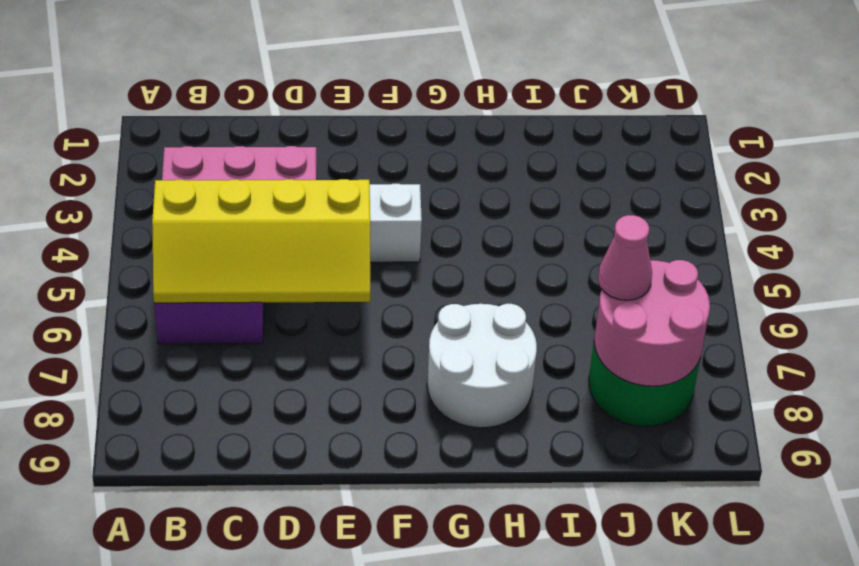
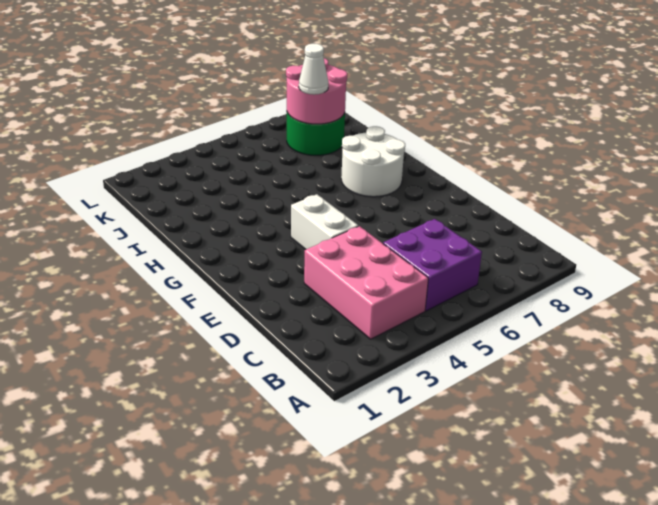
yellow 2x4 slope [152,179,370,303] -> none
pink 1x1 cone [598,215,652,300] -> white 1x1 cone [299,43,329,95]

